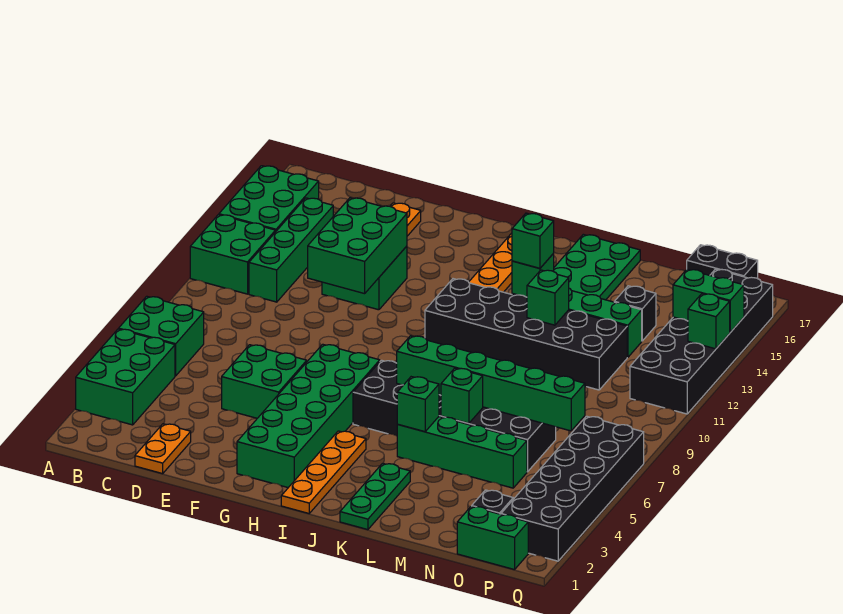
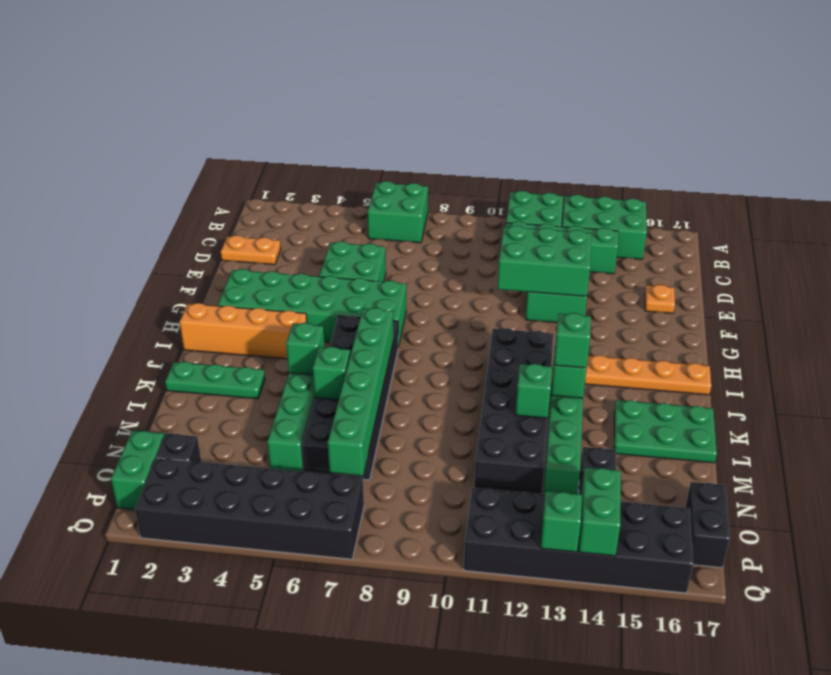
green 2x3 brick [76,329,175,425] -> none
orange 1x4 plate [281,431,366,513] -> orange 1x4 brick [180,303,307,359]

